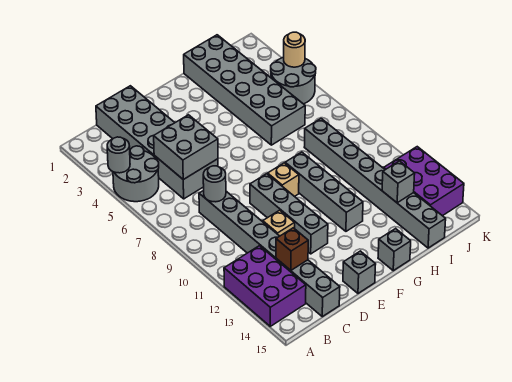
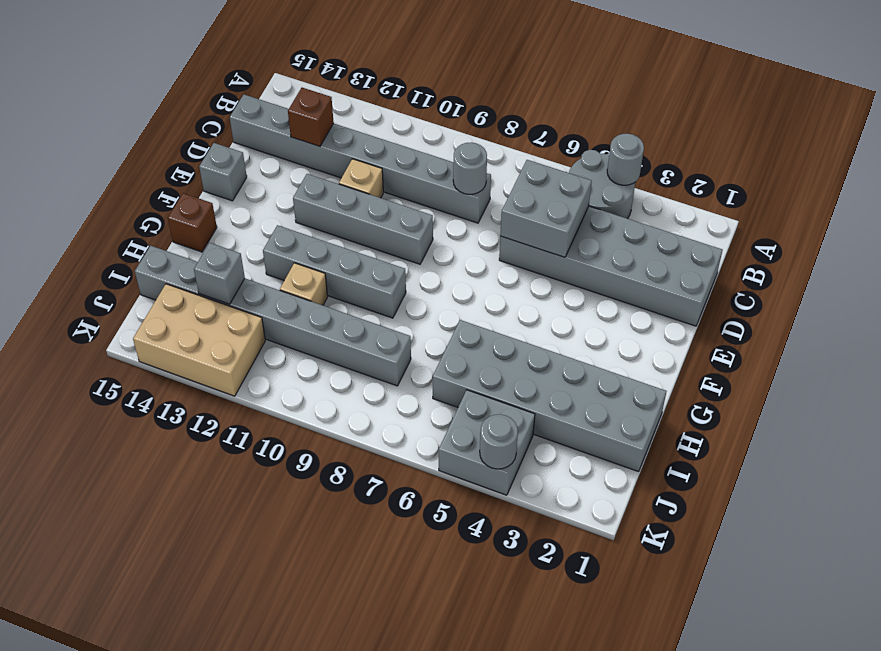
purple 2x3 brick [224,246,306,326] -> none
tan 1x1 brick [268,163,299,197] -> tan 1x1 brick moved to [280,263,328,305]
grey 1x1 brick [378,229,411,271] -> brown 1x1 brick [168,193,217,252]
grey 2x2 round brick [271,57,316,104] -> grey 2x2 brick [439,390,535,495]
purple 2x3 brick [384,147,464,216] -> tan 2x3 brick [133,284,265,396]
tan 1x1 round brick [284,32,305,67] -> grey 1x1 round brick [480,414,518,469]

